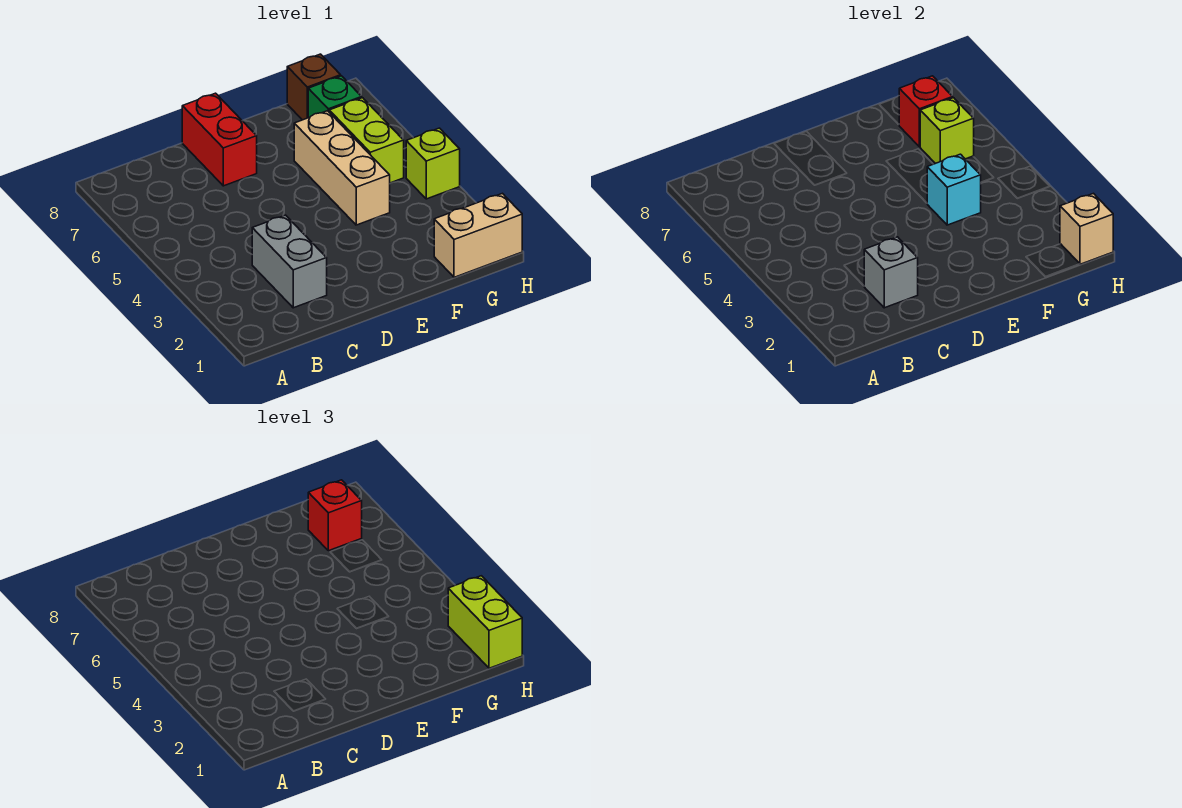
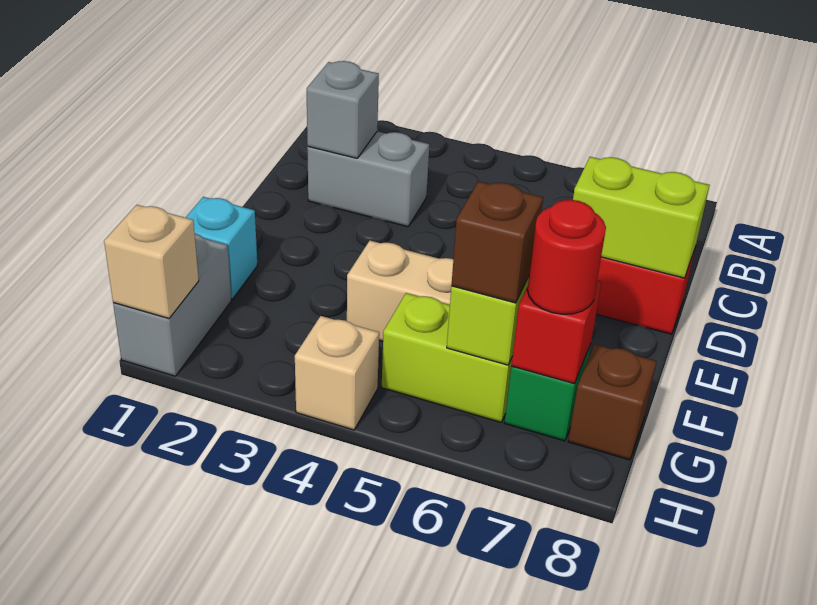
cyan 1x1 brick [927,154,981,225] -> cyan 1x1 brick moved to [186,197,257,299]
tan 1x2 brick [434,193,522,277] -> grey 1x2 brick [113,233,231,376]
none -> brown 1x1 brick [451,181,543,303]
red 1x1 brick [308,480,362,551] -> red 1x1 round brick [527,200,606,314]
lime 1x2 brick [448,576,522,668] -> lime 1x2 brick moved to [573,157,710,278]
lime 1x1 brick [406,128,460,199] -> tan 1x1 brick [295,316,379,430]

